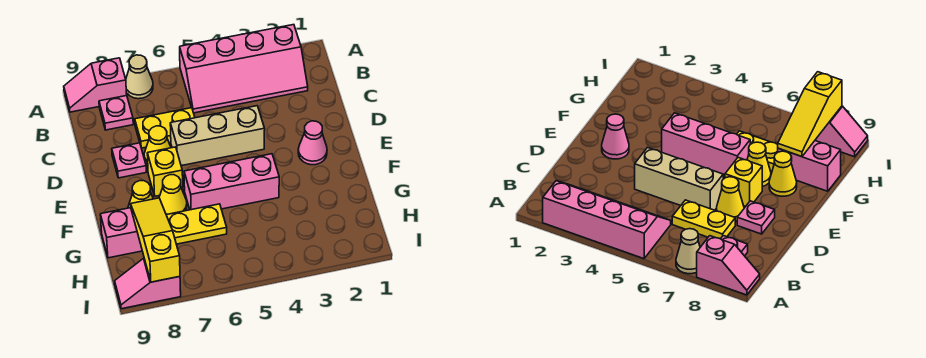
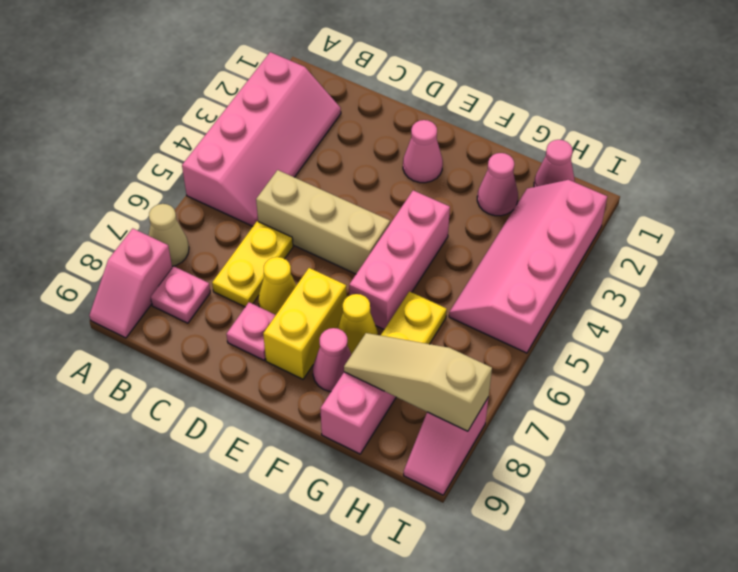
tan 1x3 brick [170,106,265,166] -> tan 1x3 brick turned to [256,170,390,274]
yellow 1x1 brick [147,147,183,196] -> yellow 1x2 brick [263,268,347,379]
yellow 1x1 cone [128,181,153,208] -> pink 1x1 cone [313,328,352,392]
none -> pink 1x1 cone [477,153,518,216]
yellow 1x3 slope [131,198,180,282] -> tan 1x3 slope [344,333,492,431]
none -> pink 1x1 cone [534,140,575,187]
none -> pink 2x4 slope [449,180,607,353]

